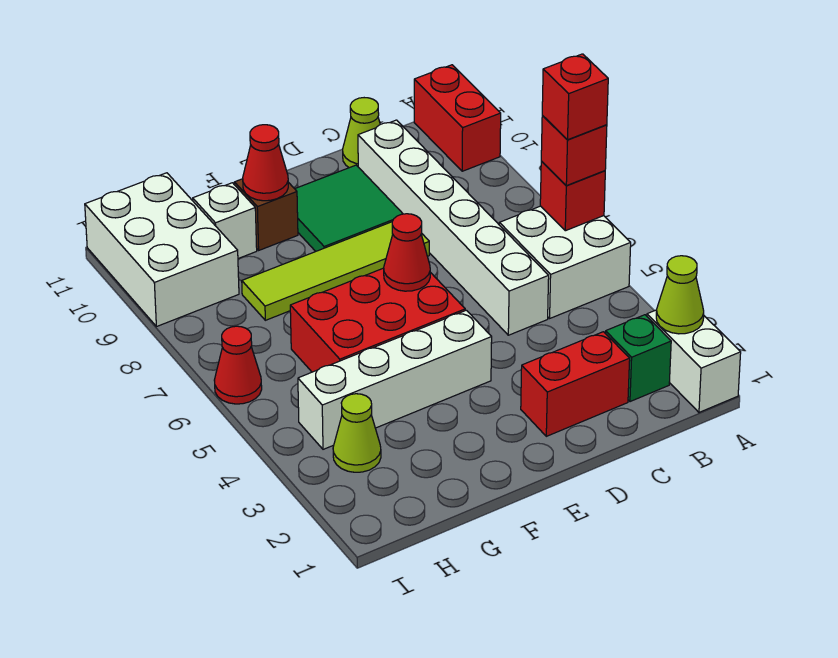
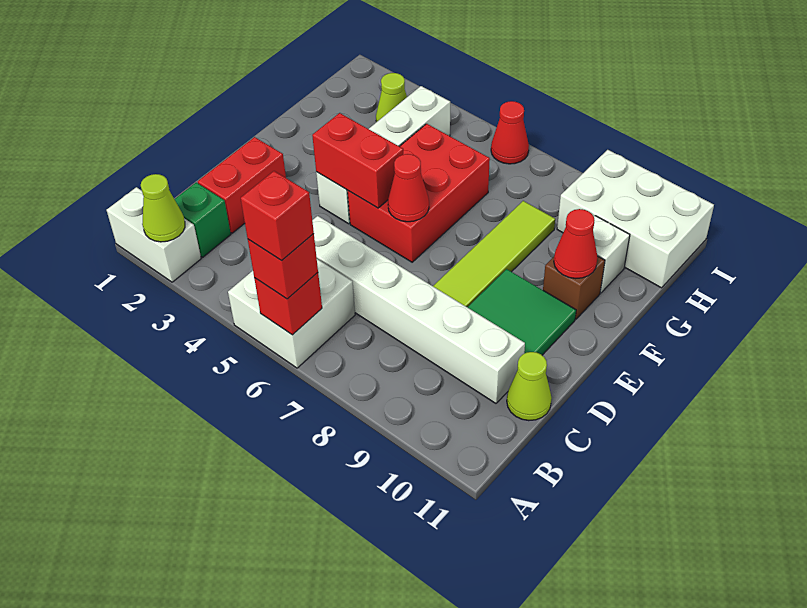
red 1x2 brick [414,65,501,171] -> red 1x2 brick moved to [312,113,403,208]

